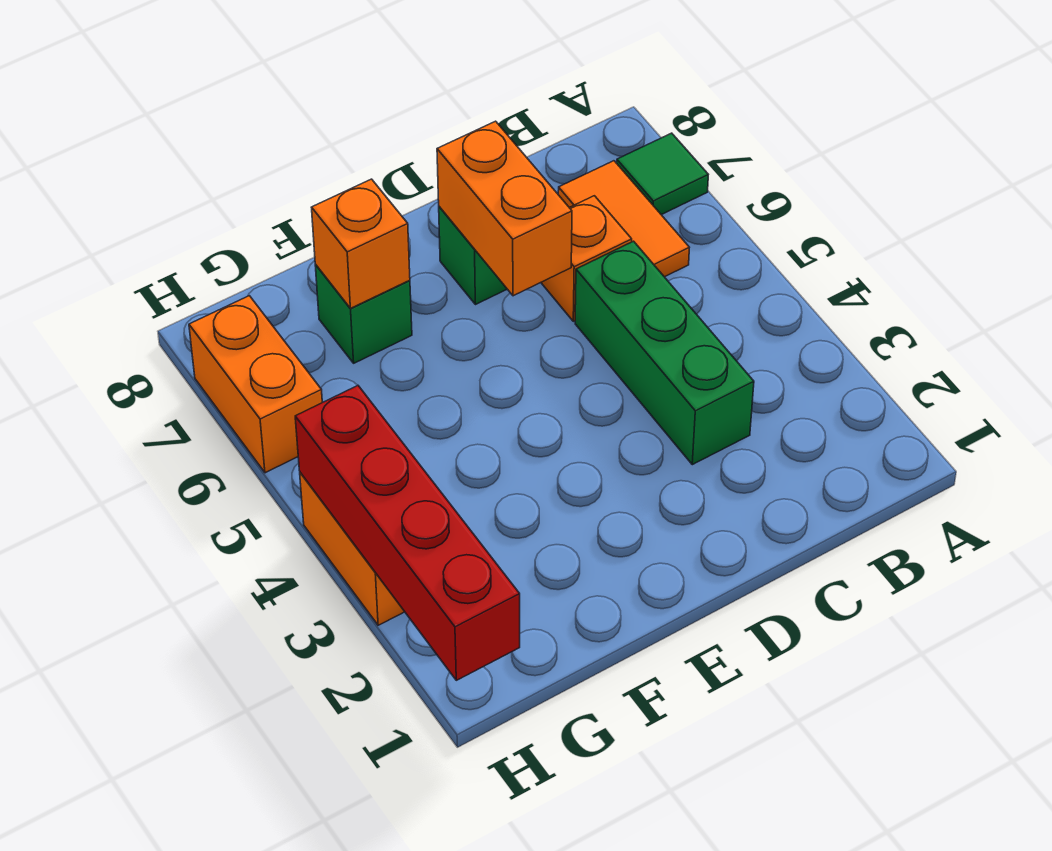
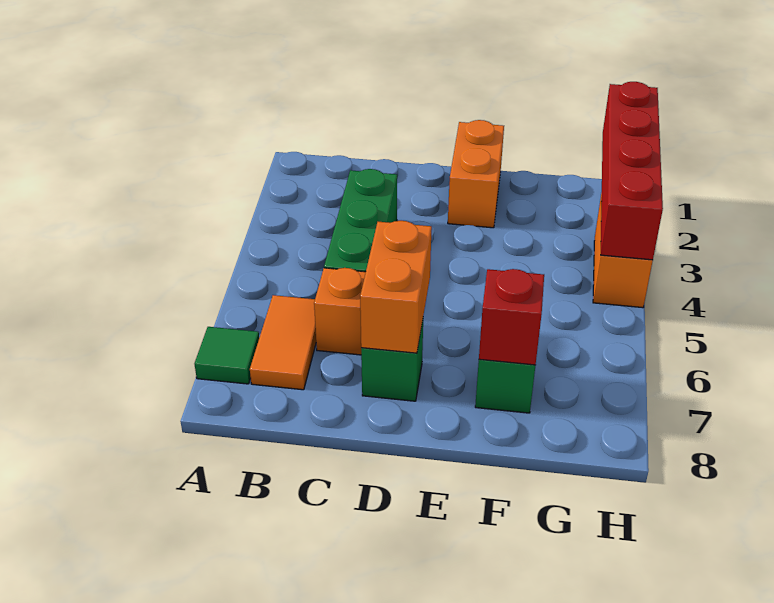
orange 1x1 brick [312,179,410,308] -> red 1x1 brick [479,269,544,365]
orange 1x2 brick [189,296,322,473] -> orange 1x2 brick moved to [448,120,504,228]

